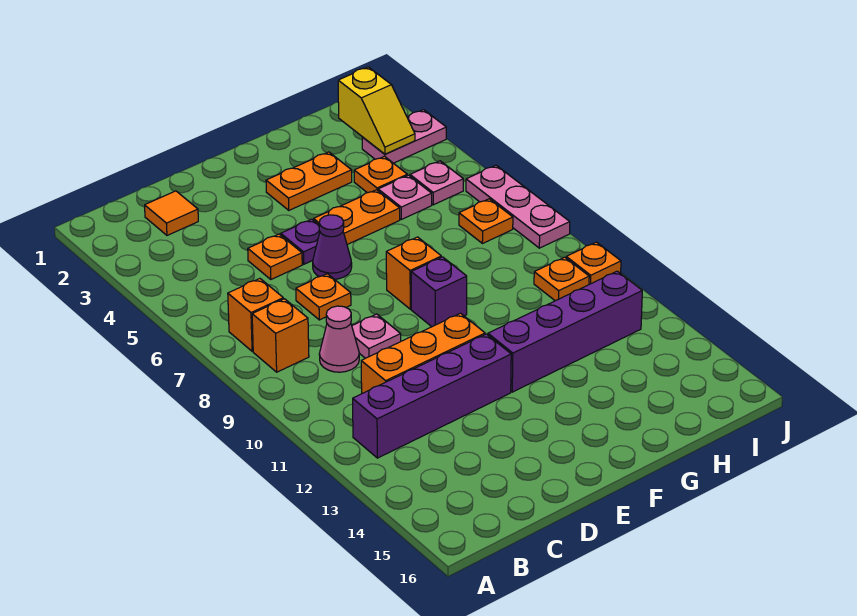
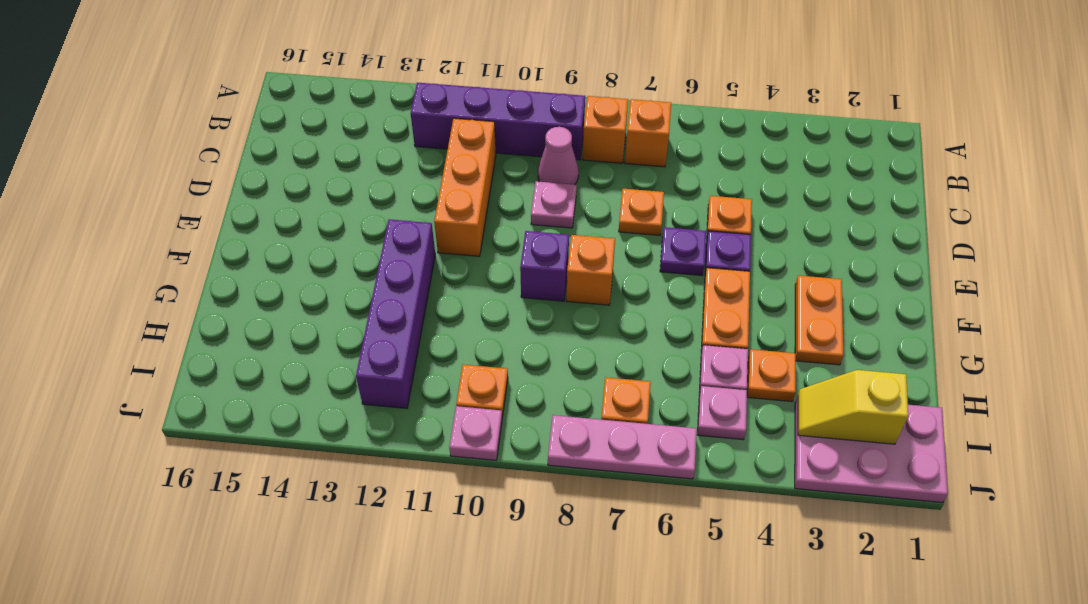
purple 1x4 brick [353,334,511,458] -> purple 1x4 brick turned to [411,83,585,160]
orange 1x1 tile [145,191,198,235] -> none
purple 1x1 cone [313,215,352,279] -> purple 1x1 plate [660,227,706,276]
pink 1x2 plate [362,110,446,163] -> pink 2x3 plate [795,396,948,503]
orange 1x1 plate [566,242,621,284] -> pink 1x1 plate [449,406,502,460]

